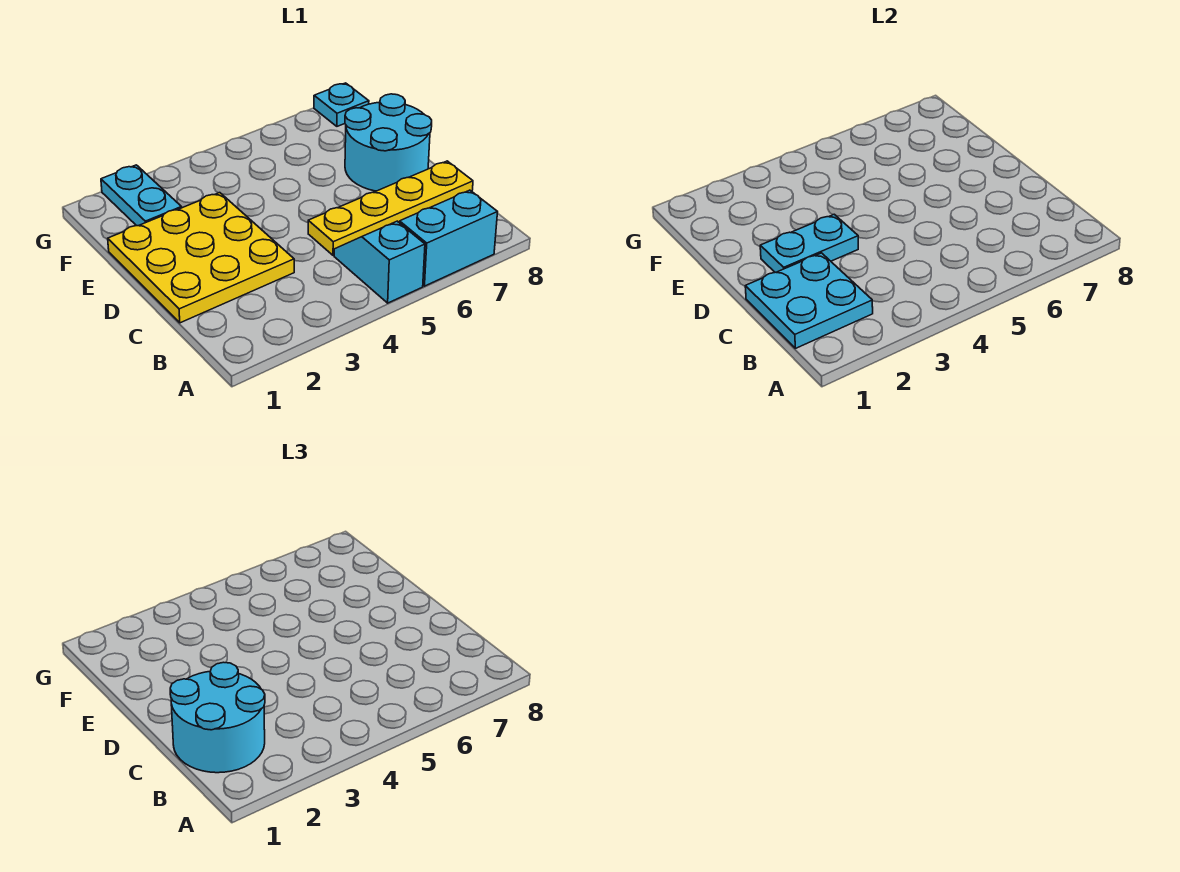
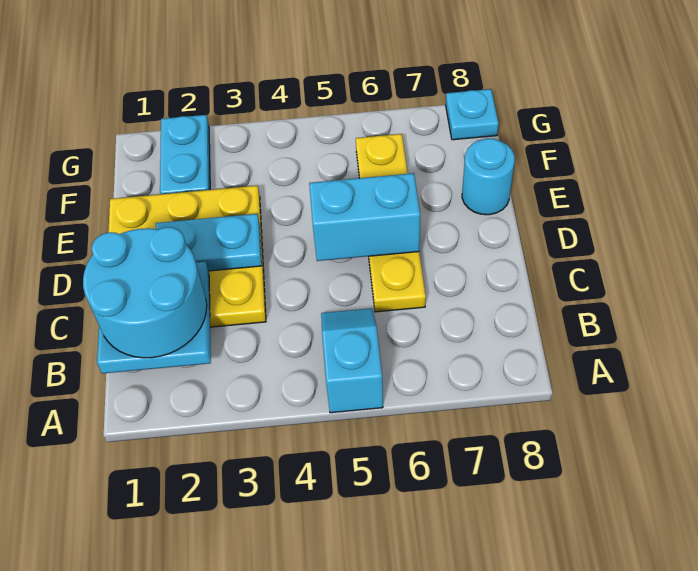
cyan 1x2 brick [400,190,498,286] -> cyan 1x2 brick moved to [309,173,420,261]
yellow 1x4 plate [308,161,473,255] -> yellow 1x4 plate turned to [356,134,426,312]
cyan 2x2 round brick [345,94,432,191] -> cyan 1x1 round brick [462,139,515,215]

